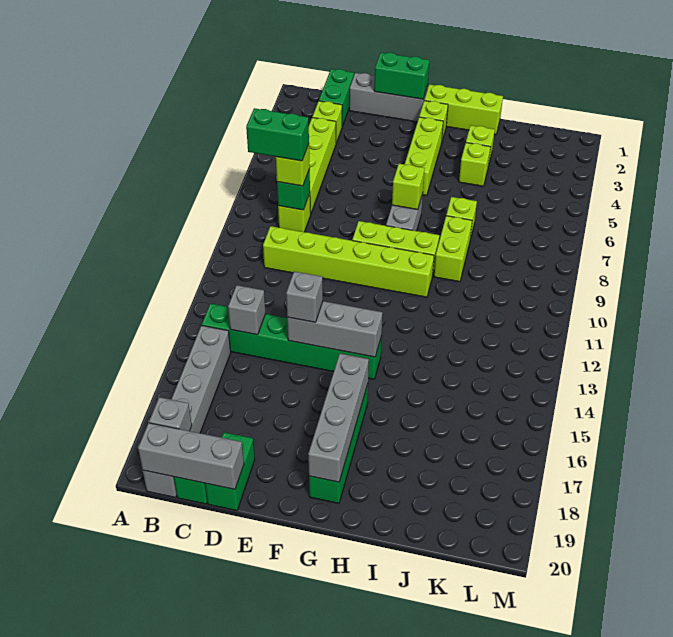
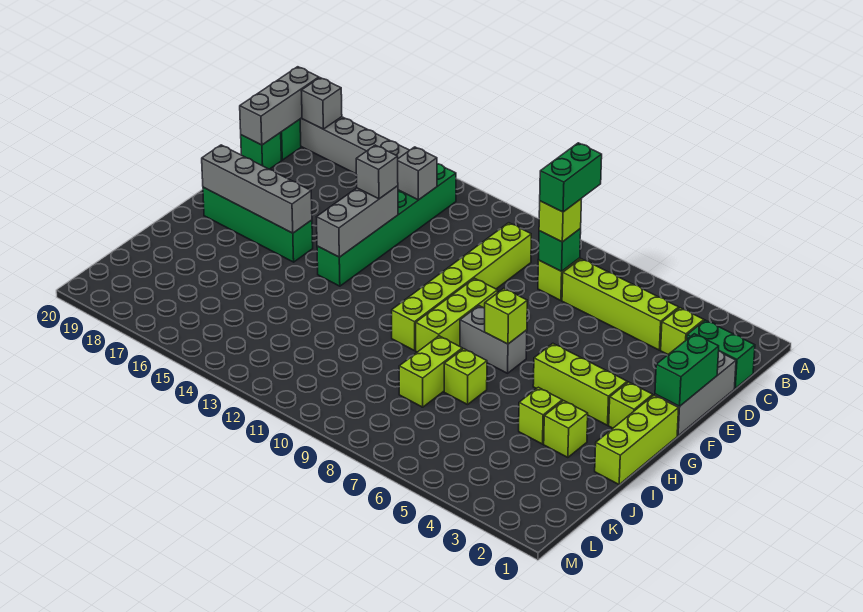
green 1x2 brick [205,432,255,511] -> green 1x1 brick [241,133,281,169]
lime 1x2 brick [434,216,472,282] -> lime 1x2 brick turned to [399,336,462,407]

